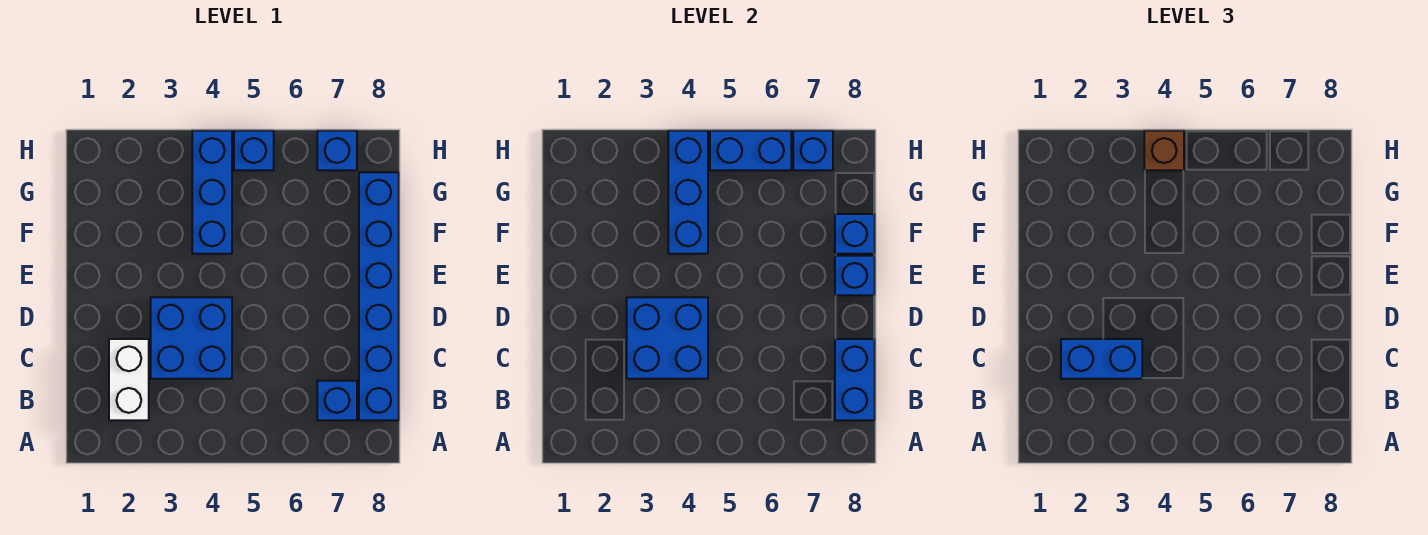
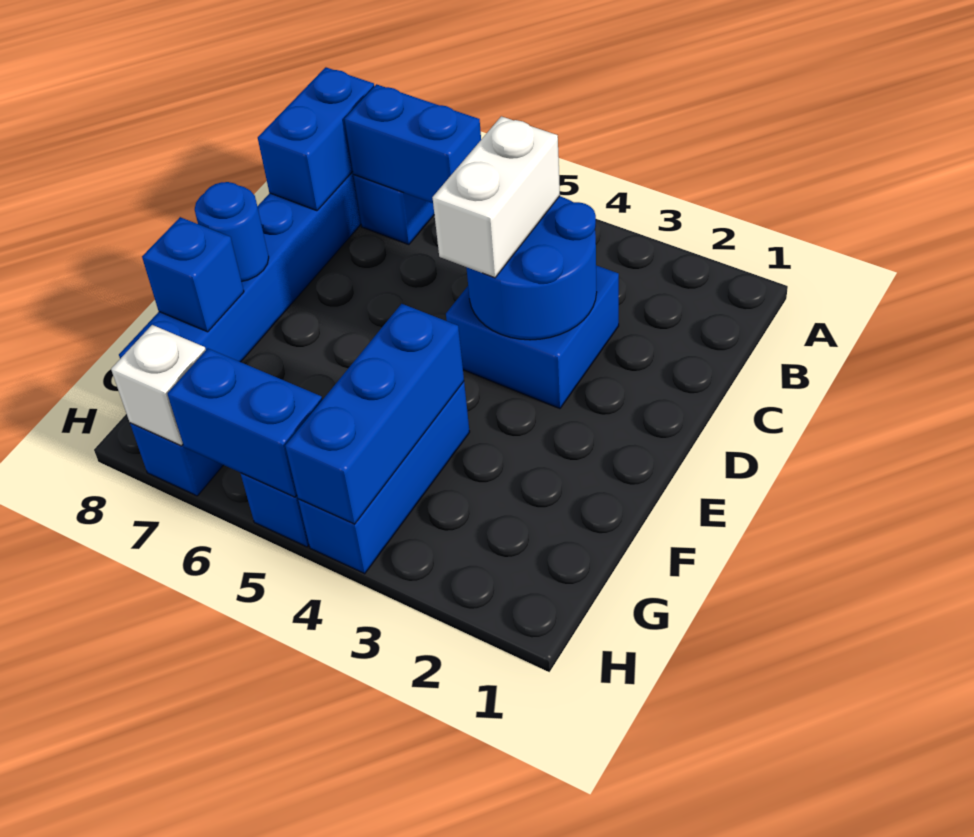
white 1x2 brick [109,339,149,420] -> white 1x2 brick moved to [432,116,560,278]
blue 1x2 brick [1061,339,1142,379] -> blue 1x2 brick moved to [344,84,481,203]
blue 2x2 brick [627,297,708,379] -> blue 2x2 round brick [466,196,597,340]
blue 1x1 brick [835,256,875,295] -> blue 1x1 round brick [195,182,269,281]
brown 1x1 brick [1144,131,1184,170] -> none
blue 1x1 brick [793,131,833,170] -> white 1x1 brick [111,325,206,446]

